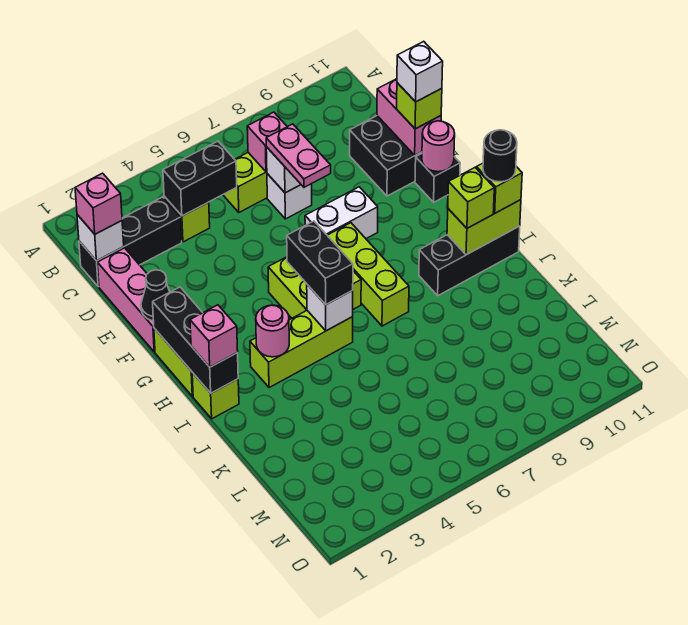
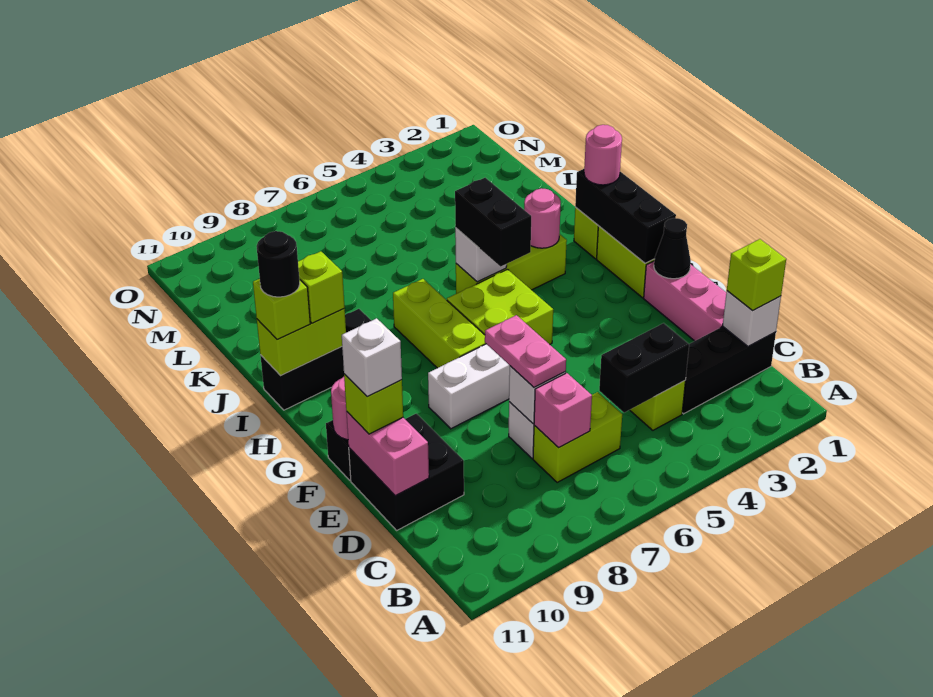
pink 1x1 brick [75,173,122,234] -> lime 1x1 brick [727,239,786,310]
pink 1x1 brick [190,305,238,367] -> pink 1x1 round brick [584,125,622,185]

